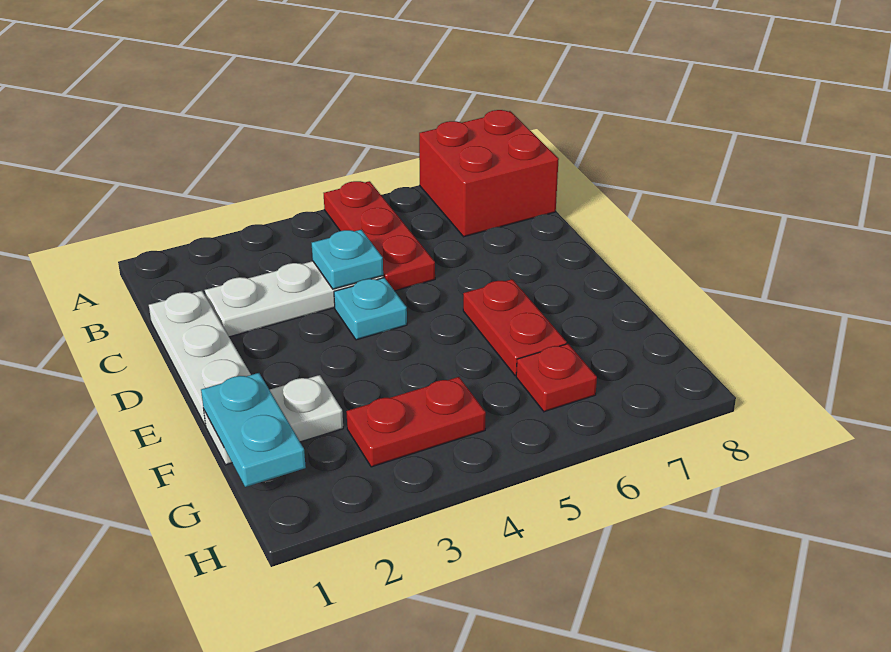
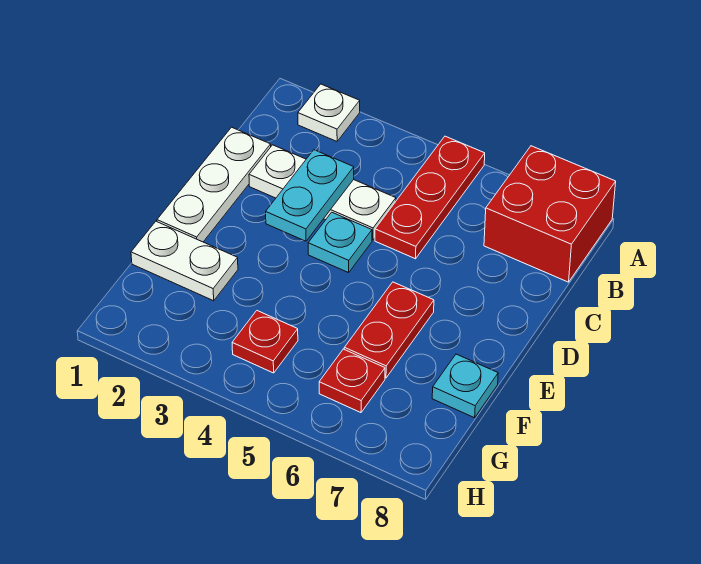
none -> white 1x1 plate [298,84,360,141]
cyan 1x1 plate [312,230,383,289] -> cyan 1x1 plate moved to [432,354,498,418]
cyan 1x2 plate [201,373,306,487] -> cyan 1x2 plate moved to [266,150,354,241]
red 1x2 plate [346,377,486,467] -> red 1x1 plate [232,311,298,373]

